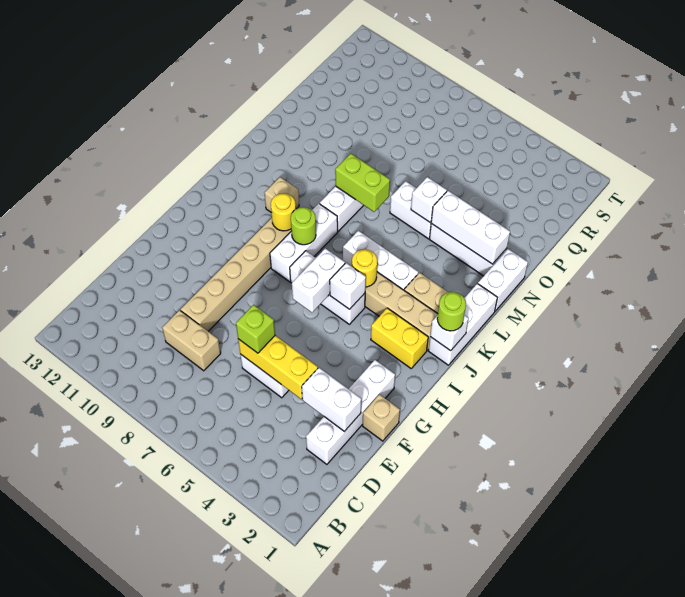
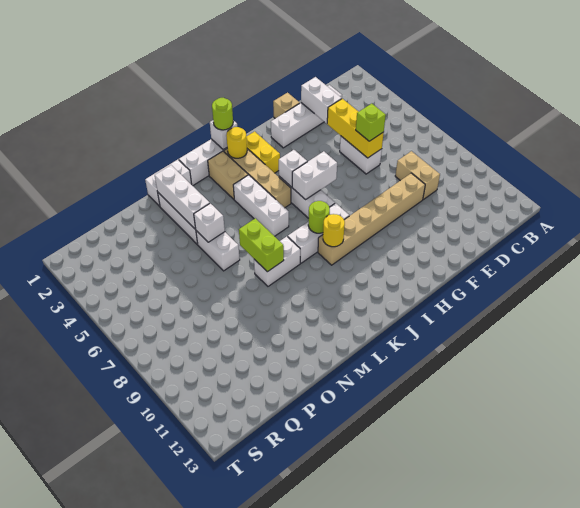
yellow 1x1 round brick [352,249,377,287] -> yellow 1x1 round brick moved to [226,127,247,158]
tan 1x1 brick [265,177,299,212] -> none

